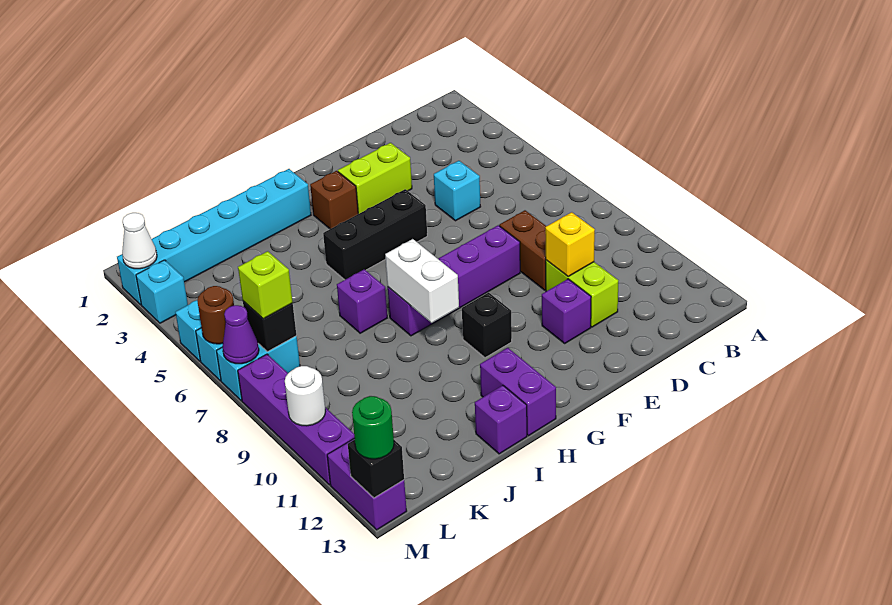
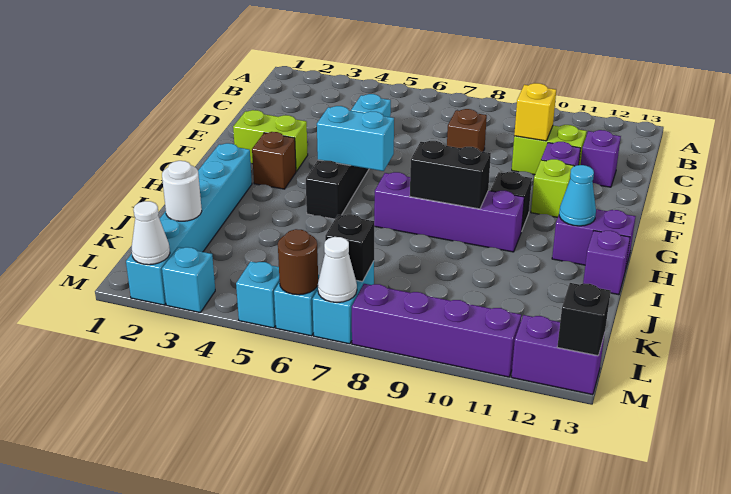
brown 1x2 brick [499,210,546,290] -> brown 1x1 brick [447,109,487,152]
lime 1x2 brick [338,143,412,214] -> lime 1x2 brick turned to [233,110,308,172]
purple 1x4 brick [388,225,520,336] -> purple 1x4 brick turned to [374,172,524,252]
none -> cyan 1x2 brick [317,106,394,171]
white 1x2 brick [385,239,459,323] -> black 1x2 brick [410,141,491,209]
none -> cyan 1x1 cone [559,165,596,226]
purple 1x1 brick [337,269,387,333] -> purple 1x1 brick moved to [581,130,621,187]
lime 1x1 brick [238,251,293,319] -> lime 1x1 brick moved to [531,159,574,217]
purple 1x1 cone [223,305,259,364] -> white 1x1 cone [317,237,357,303]
white 1x1 round brick [285,366,325,426] -> white 1x1 round brick moved to [162,161,202,221]
green 1x1 round brick [352,396,394,459] -> none

